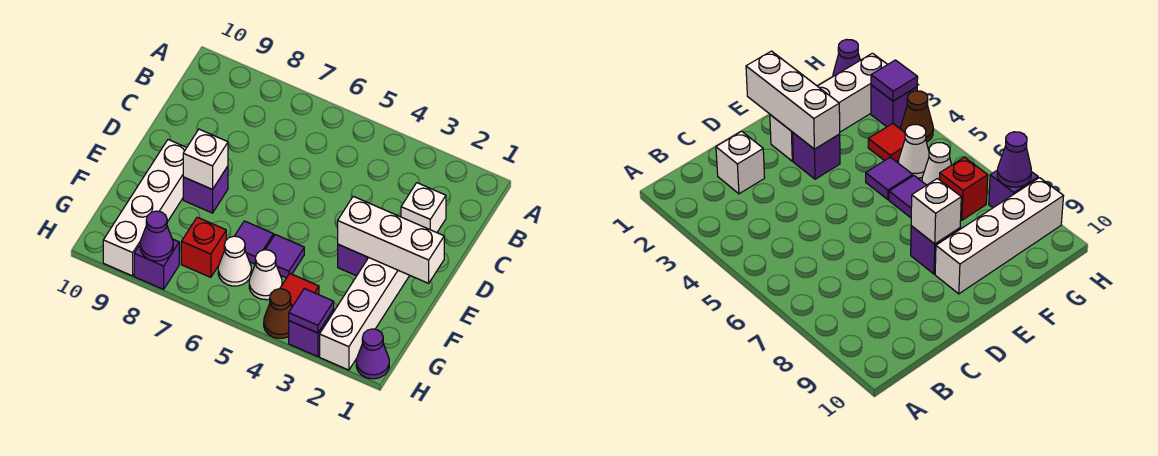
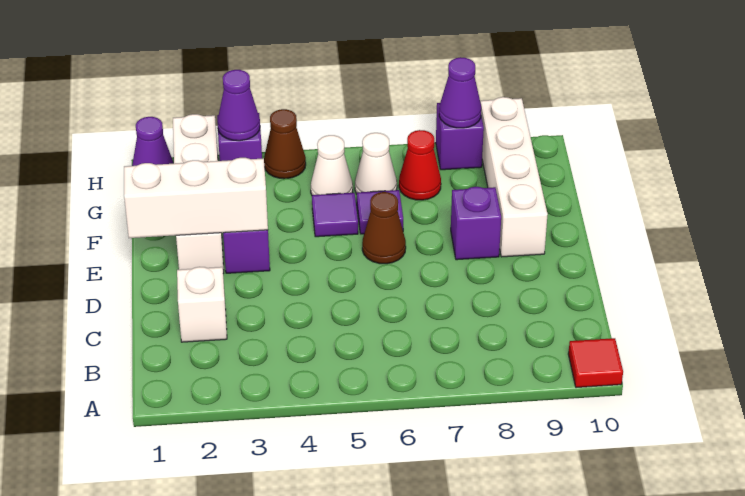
none -> brown 1x1 cone [362,192,406,264]
white 1x1 brick [183,129,228,189] -> none
red 1x1 tile [280,274,319,307] -> red 1x1 tile moved to [568,338,623,388]
red 1x1 brick [181,217,226,277] -> red 1x1 cone [399,130,441,200]
purple 1x1 tile [289,289,334,333] -> purple 1x1 cone [217,70,260,141]

